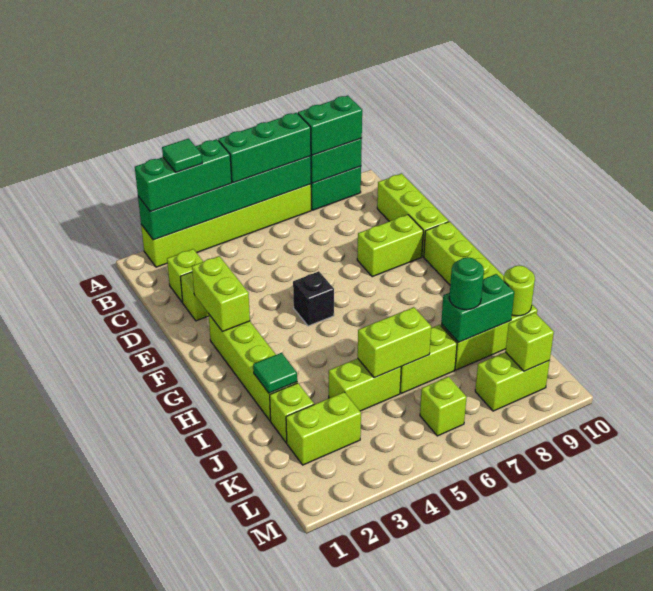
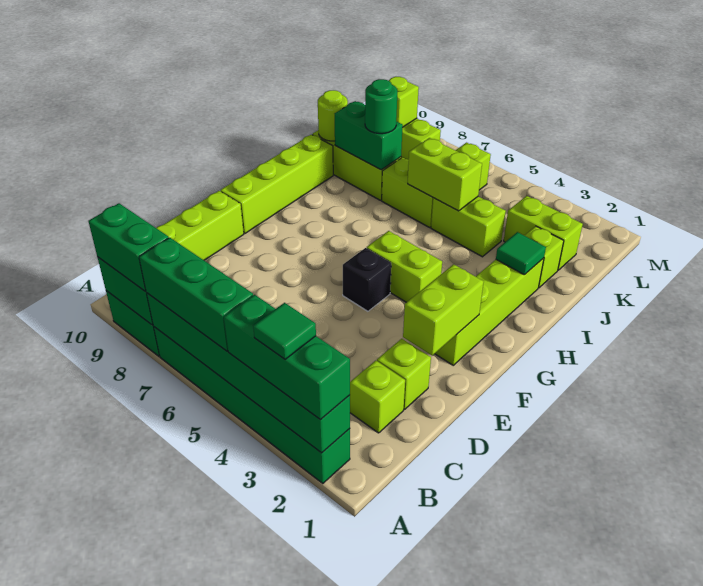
lime 1x6 brick [141,184,311,267] -> green 1x6 brick [154,327,350,484]
lime 1x2 brick [357,215,423,277] -> lime 1x2 brick moved to [367,231,442,302]

